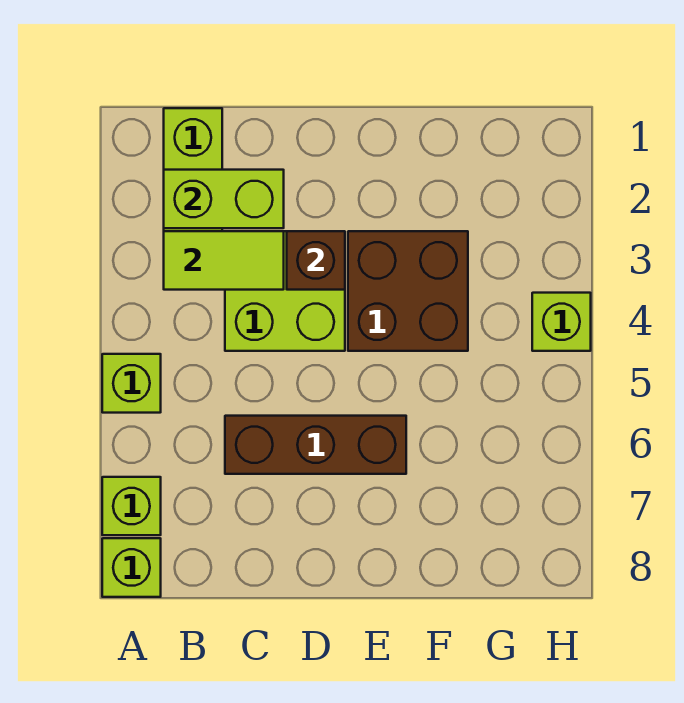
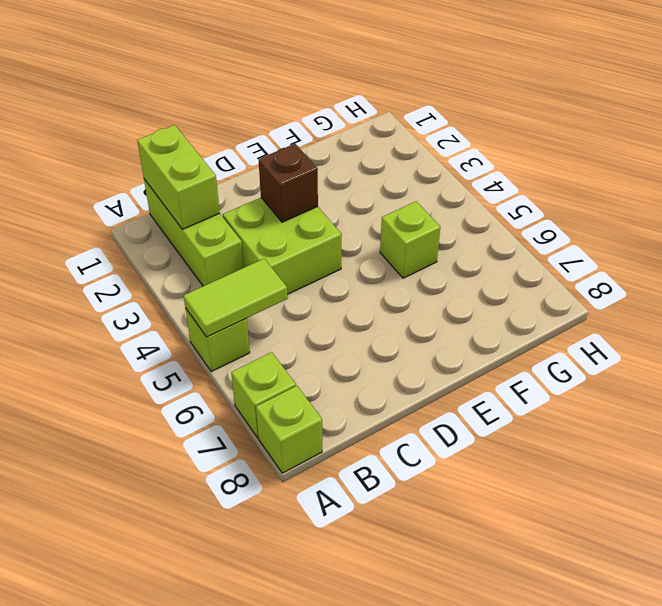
lime 1x2 brick [164,170,284,228] -> lime 1x2 brick turned to [137,125,220,229]
lime 1x2 tile [164,231,284,290] -> lime 1x2 tile moved to [184,259,288,337]
brown 1x3 brick [225,416,406,474] -> none
brown 2x2 brick [348,231,468,351] -> none
lime 1x1 brick [532,293,591,351] -> lime 1x1 brick moved to [380,201,440,278]

